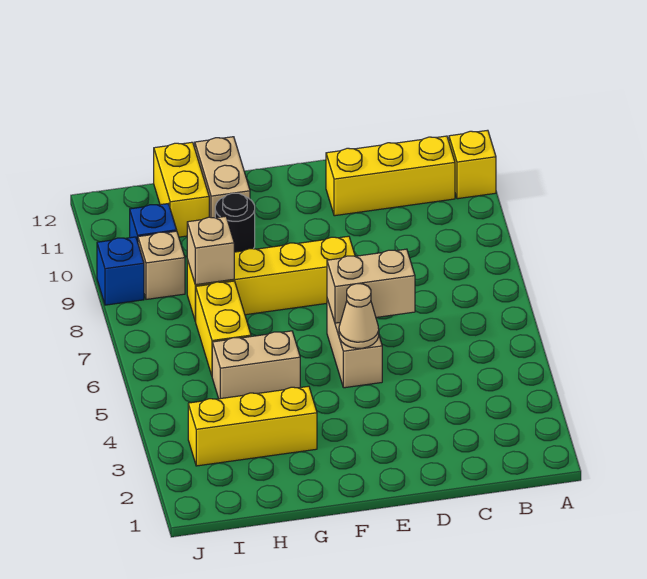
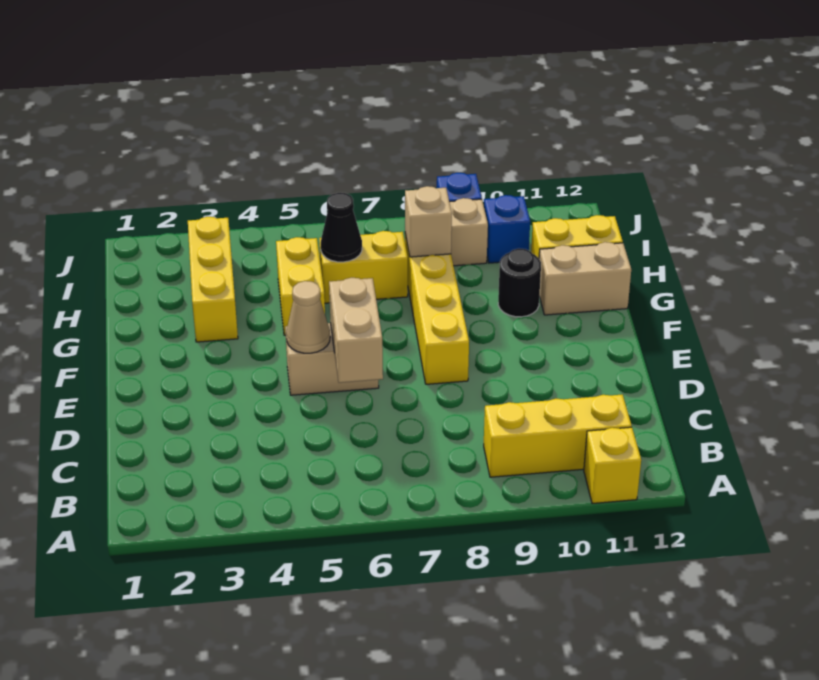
yellow 1x3 brick [326,136,455,216] -> yellow 1x3 brick turned to [484,394,632,477]
tan 1x2 brick [212,331,300,399] -> yellow 1x2 brick [276,237,325,335]
none -> black 1x1 cone [321,193,362,262]

